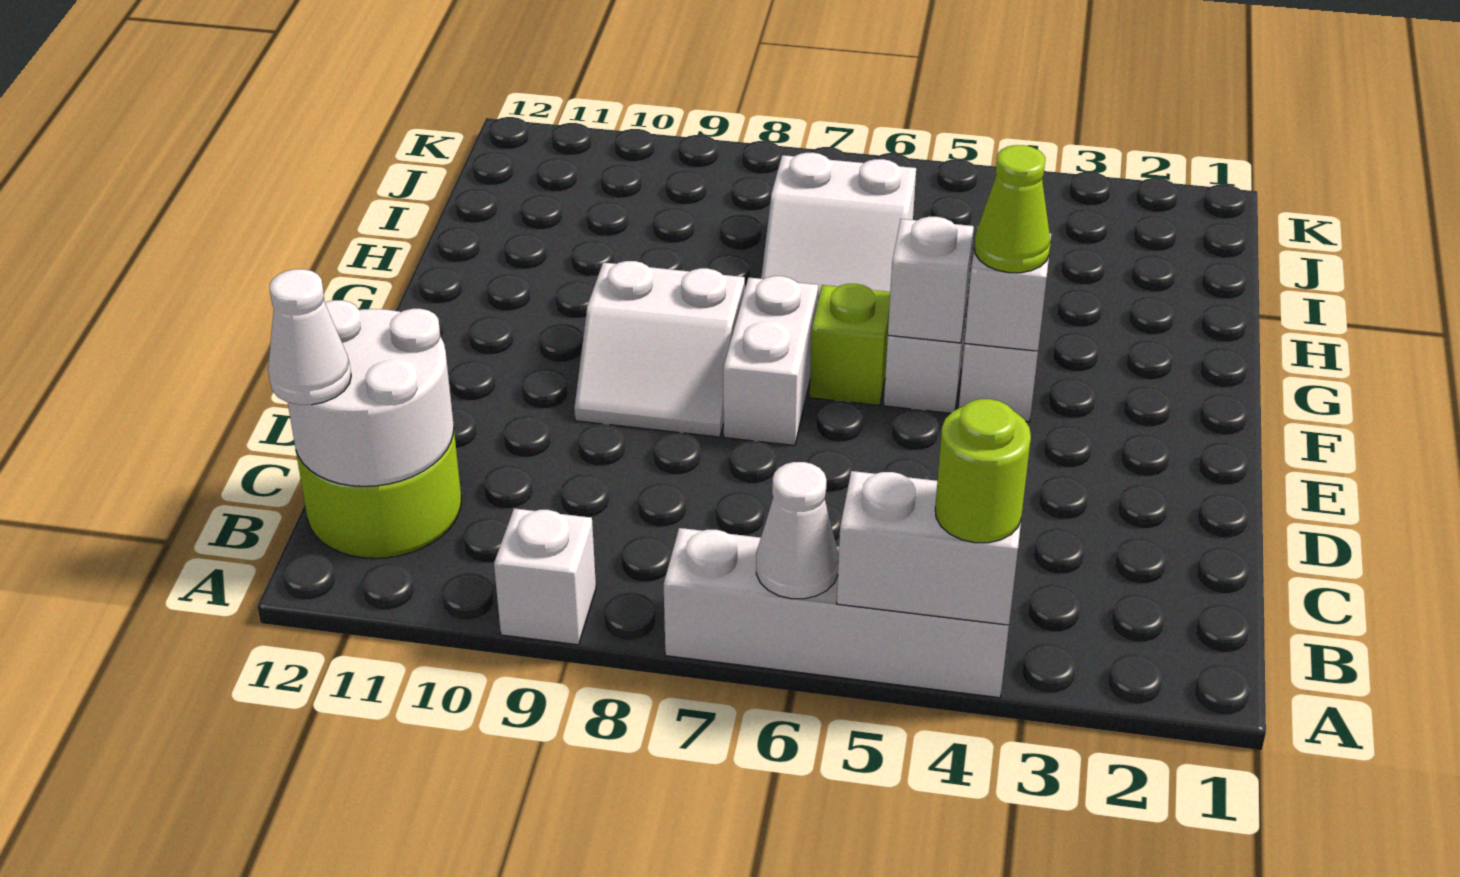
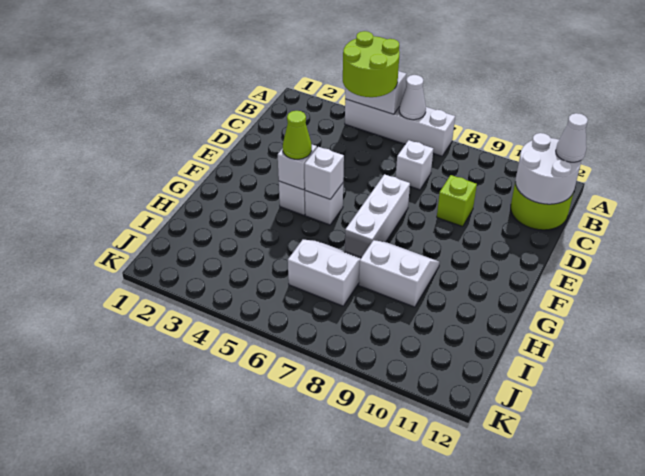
lime 1x1 round brick [935,399,1031,543] -> lime 2x2 round brick [343,31,400,97]
white 1x1 brick [494,508,596,645] -> white 1x1 brick moved to [396,140,433,190]
white 1x2 brick [723,276,818,445] -> white 1x3 brick [345,174,410,258]
white 2x2 slope [574,261,745,437] -> white 2x2 slope moved to [359,240,440,307]
lime 1x1 brick [810,284,890,405] -> lime 1x1 brick moved to [437,175,477,226]

